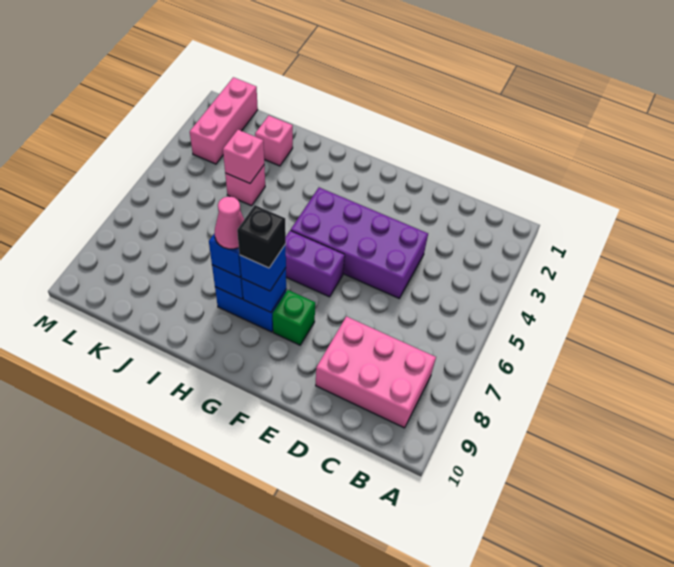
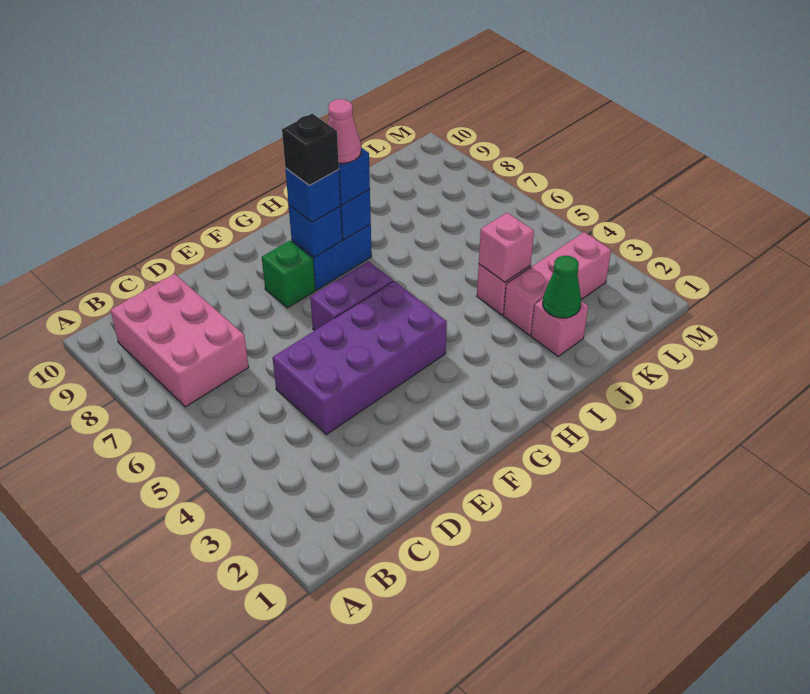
pink 2x3 brick [316,316,436,428] -> pink 2x3 brick turned to [111,274,249,407]
none -> green 1x1 cone [543,256,581,318]
pink 1x3 brick [190,77,258,164] -> pink 1x3 brick turned to [504,232,611,336]

